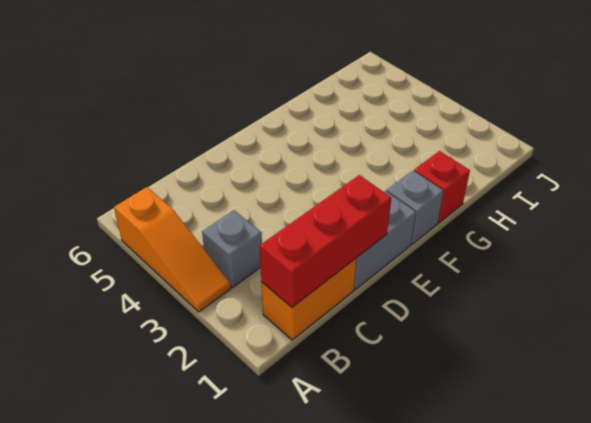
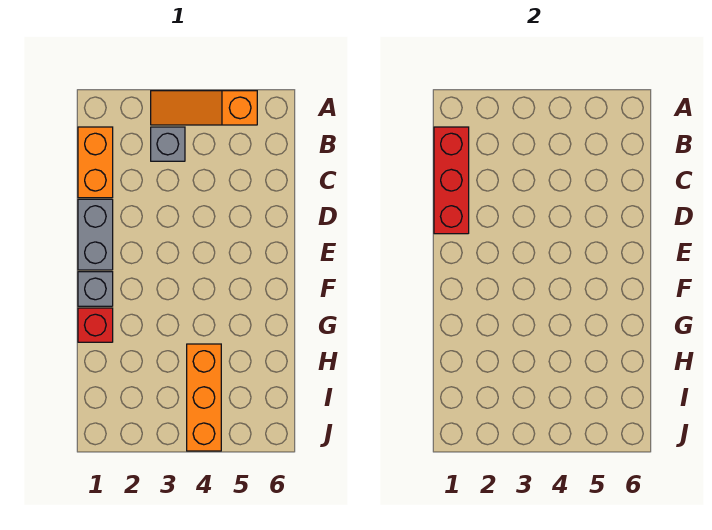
none -> orange 1x3 brick [187,344,221,451]

